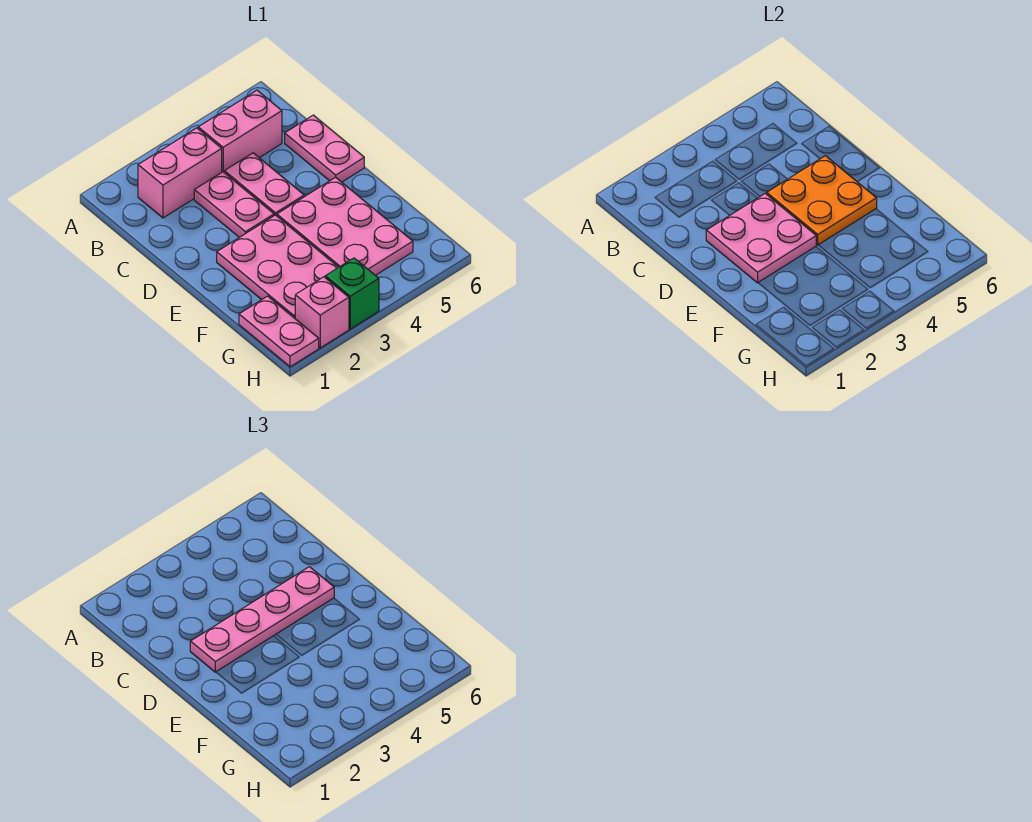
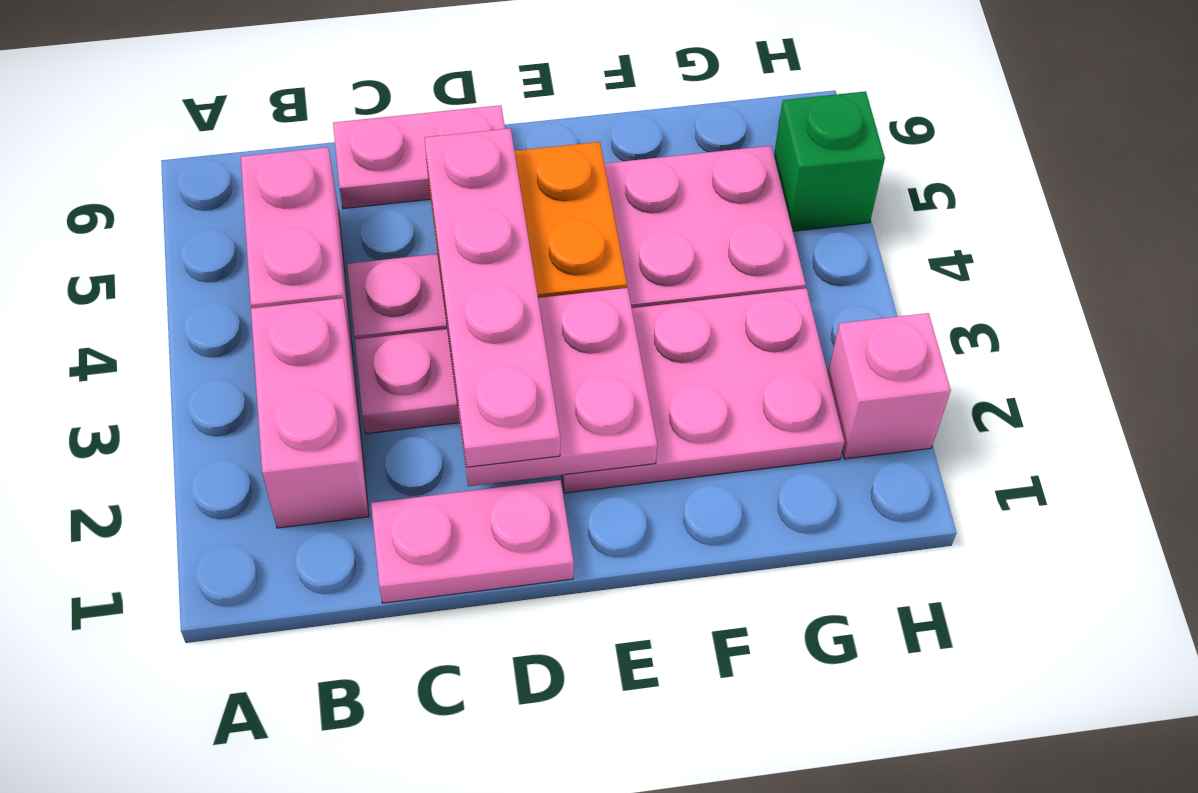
pink 1x2 plate [239,296,319,367] -> pink 1x2 plate moved to [371,480,574,603]
green 1x1 brick [325,258,379,329] -> green 1x1 brick moved to [774,91,885,231]

